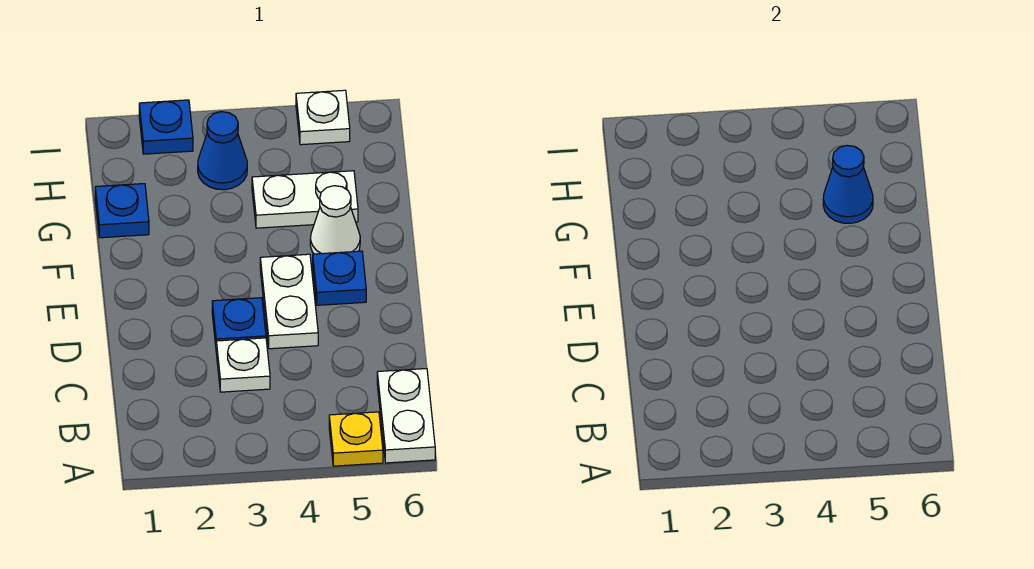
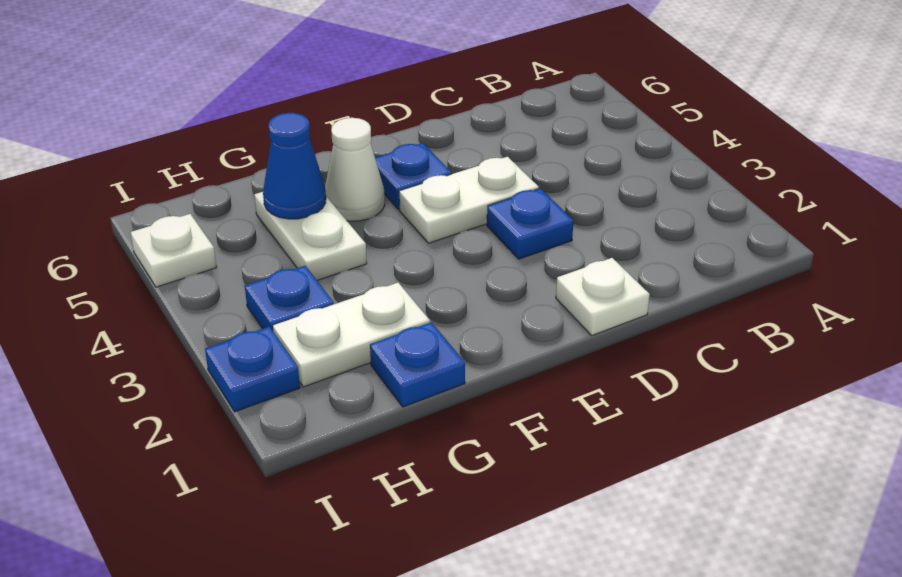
yellow 1x1 plate [329,412,383,466] -> none
white 1x2 plate [377,369,435,463] -> white 1x2 plate moved to [273,283,430,387]
white 1x1 plate [216,338,270,392] -> white 1x1 plate moved to [556,258,650,335]
blue 1x1 cone [198,112,247,190] -> blue 1x1 plate [245,266,334,331]

